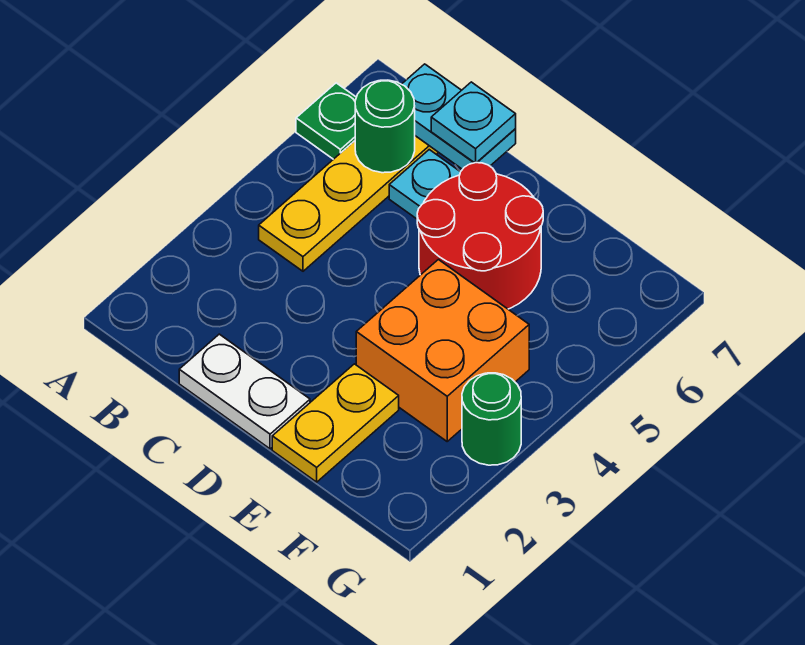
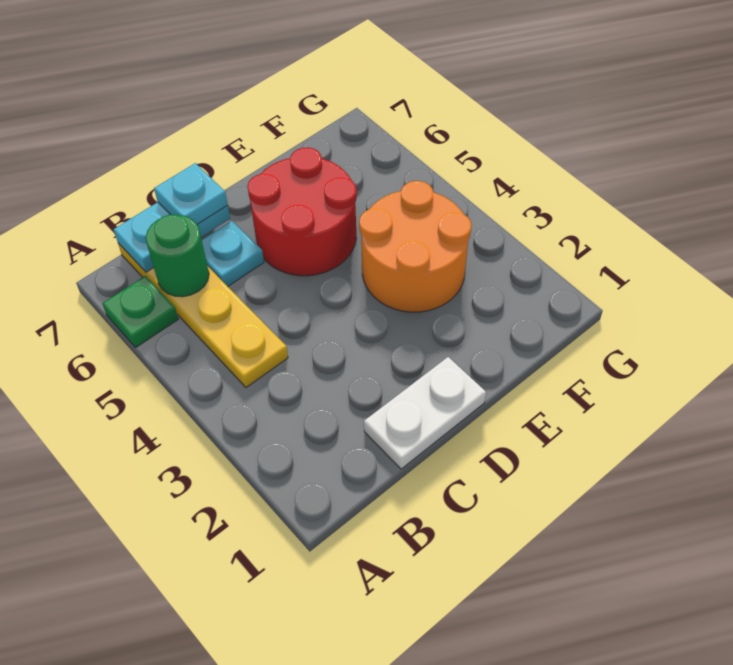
yellow 1x2 plate [272,364,399,482] -> none
orange 2x2 brick [356,260,529,441] -> orange 2x2 round brick [359,181,472,312]
green 1x1 round brick [462,373,521,465] -> none

